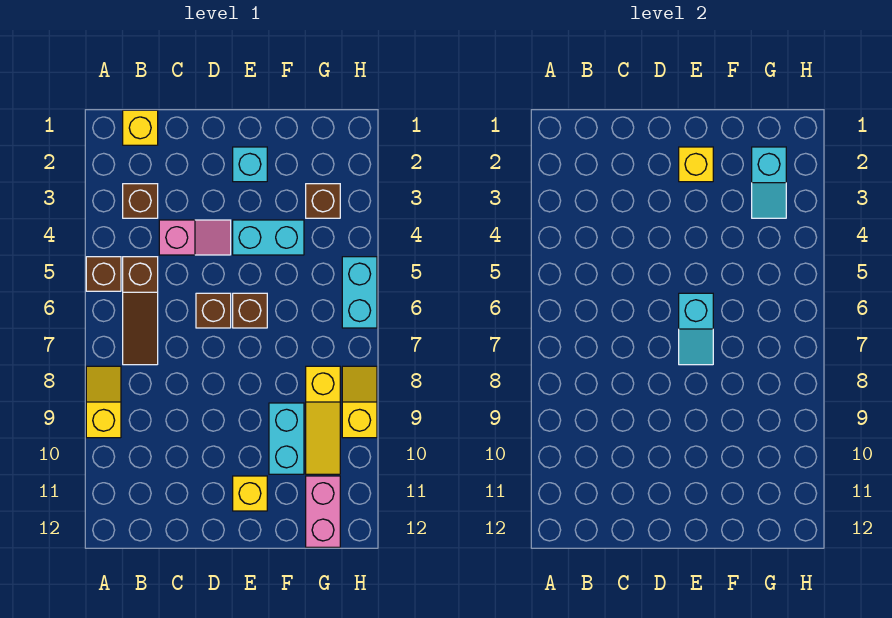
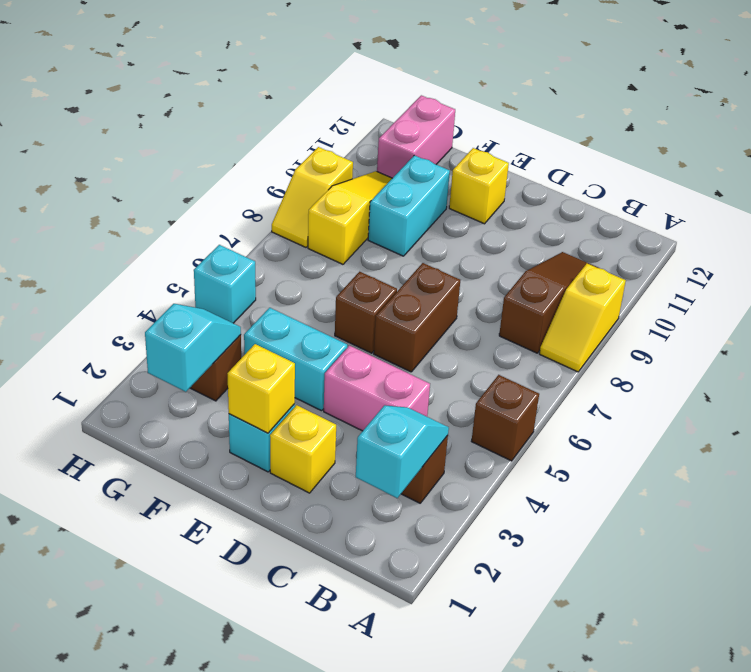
yellow 1x1 brick [123,110,158,145] -> yellow 1x1 brick moved to [270,405,336,493]
brown 1x3 slope [123,257,158,365] -> brown 1x3 slope moved to [499,252,598,353]
pink 1x2 slope [159,220,231,255] -> pink 1x2 brick [324,345,430,431]
brown 1x1 brick [196,293,231,328] -> brown 1x2 brick [374,263,460,372]
cyan 1x2 slope [679,293,713,365] -> cyan 1x2 slope moved to [356,405,449,498]
cyan 1x2 brick [342,257,377,328] -> cyan 1x1 brick [194,245,256,323]

